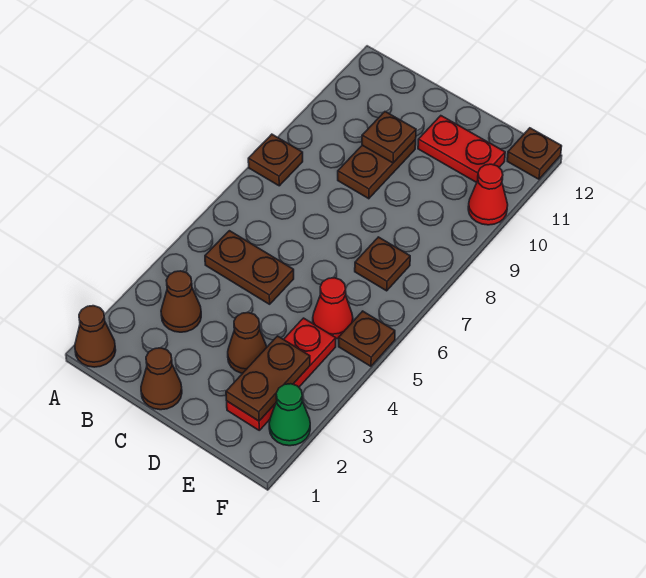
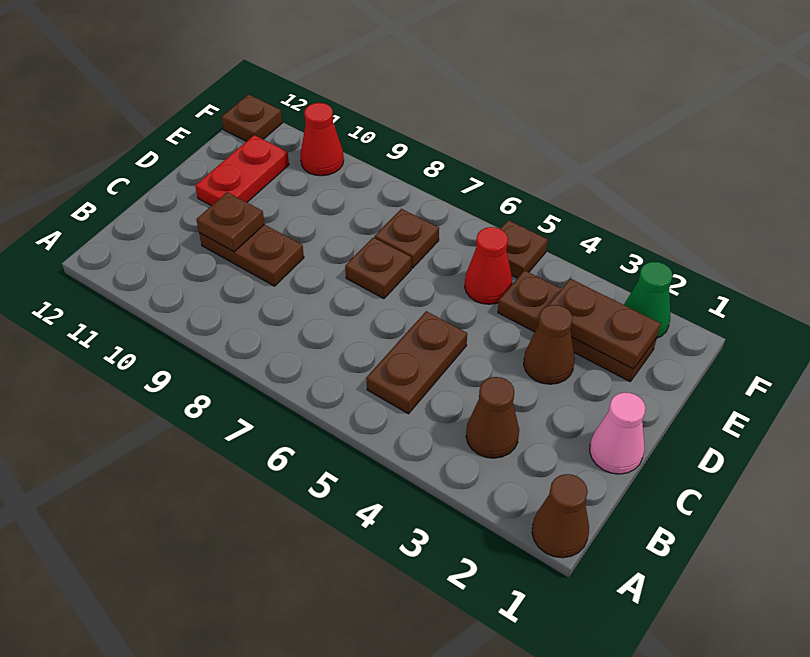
brown 1x1 plate [248,134,303,186] -> brown 1x1 plate moved to [345,237,411,299]
brown 1x1 cone [141,348,182,410] -> pink 1x1 cone [590,392,646,474]
red 1x3 plate [227,318,336,430] -> brown 1x3 plate [498,270,657,381]

